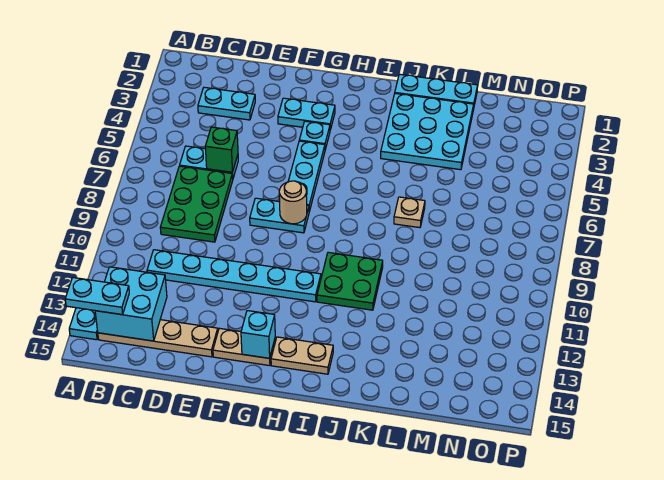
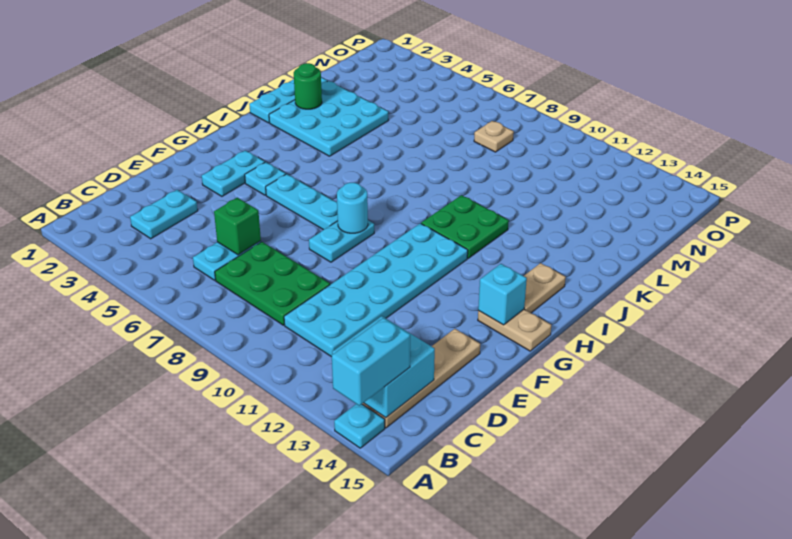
cyan 1x2 plate [65,278,129,315] -> cyan 1x2 brick [332,318,410,406]
cyan 1x6 plate [147,250,321,302] -> cyan 2x6 plate [284,223,468,357]
tan 1x2 plate [213,328,275,366] -> tan 1x2 plate turned to [478,309,551,351]
tan 1x1 round brick [279,181,307,224] -> cyan 1x1 round brick [337,183,368,233]
none -> green 1x1 round brick [294,63,322,109]
tan 1x1 plate [394,197,425,228] -> tan 1x1 plate moved to [474,121,514,152]

